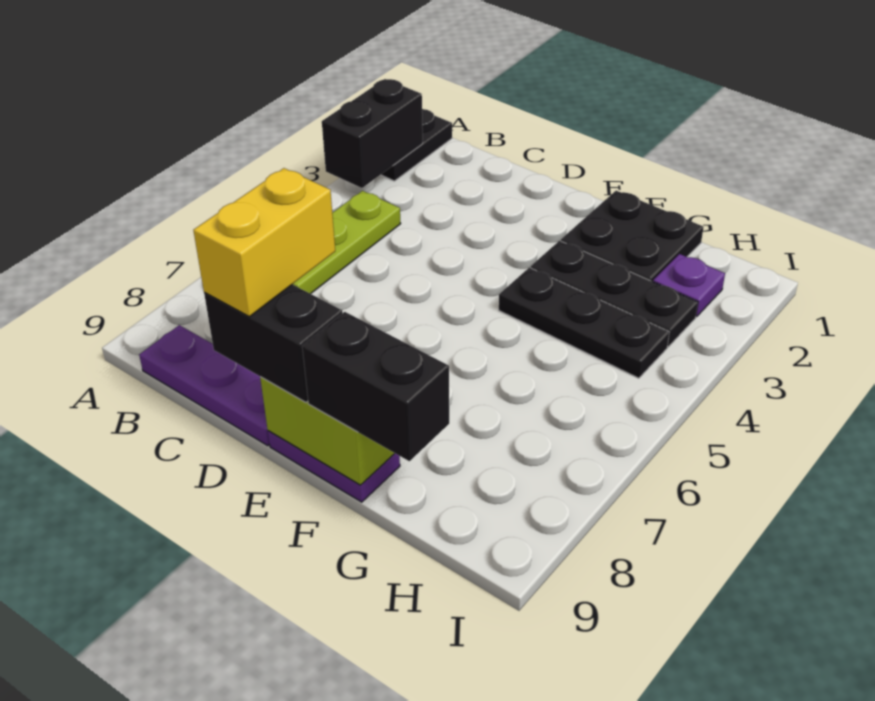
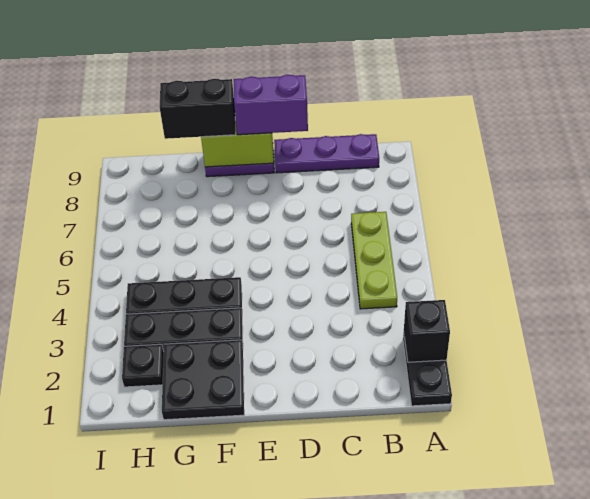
black 1x2 brick [322,79,423,188] -> black 1x1 brick [404,300,450,362]
yellow 1x2 brick [193,168,335,317] -> none
black 1x2 brick [204,285,343,402] -> purple 1x2 brick [234,75,308,135]
purple 1x1 plate [653,254,725,317] -> black 1x1 plate [122,344,164,387]

